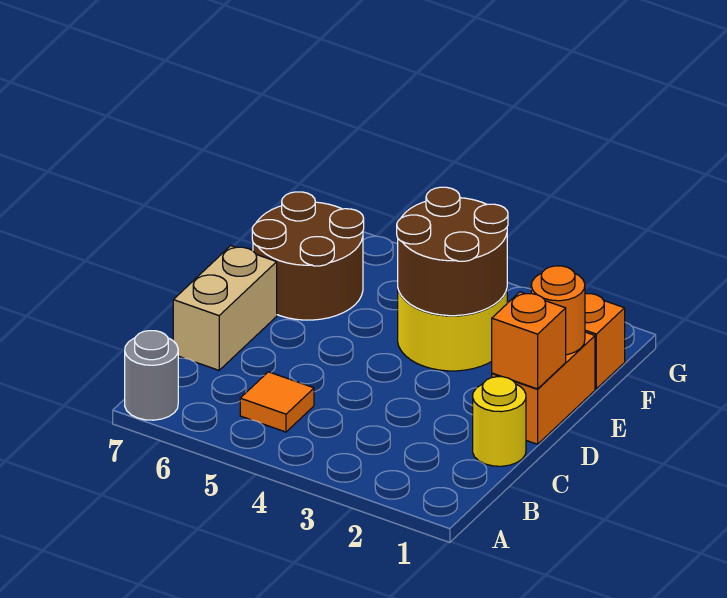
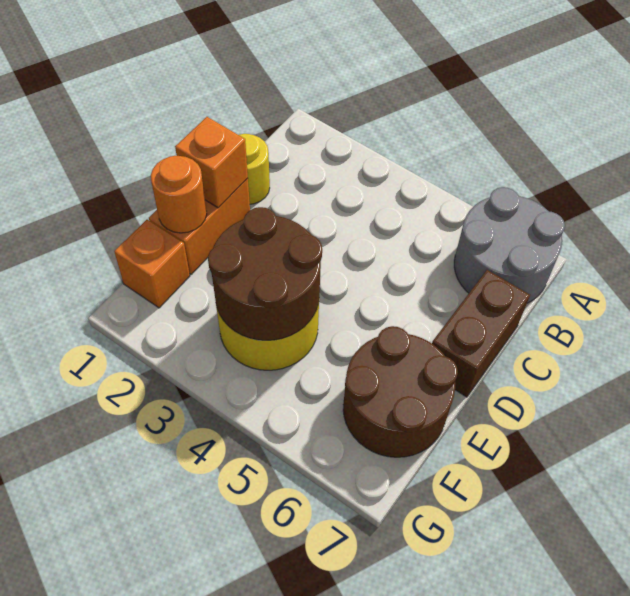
grey 1x1 round brick [125,331,178,420] -> grey 2x2 round brick [454,187,565,303]
orange 1x1 tile [240,372,314,432] -> none
tan 1x2 brick [173,246,277,370] -> brown 1x2 brick [432,270,530,397]

